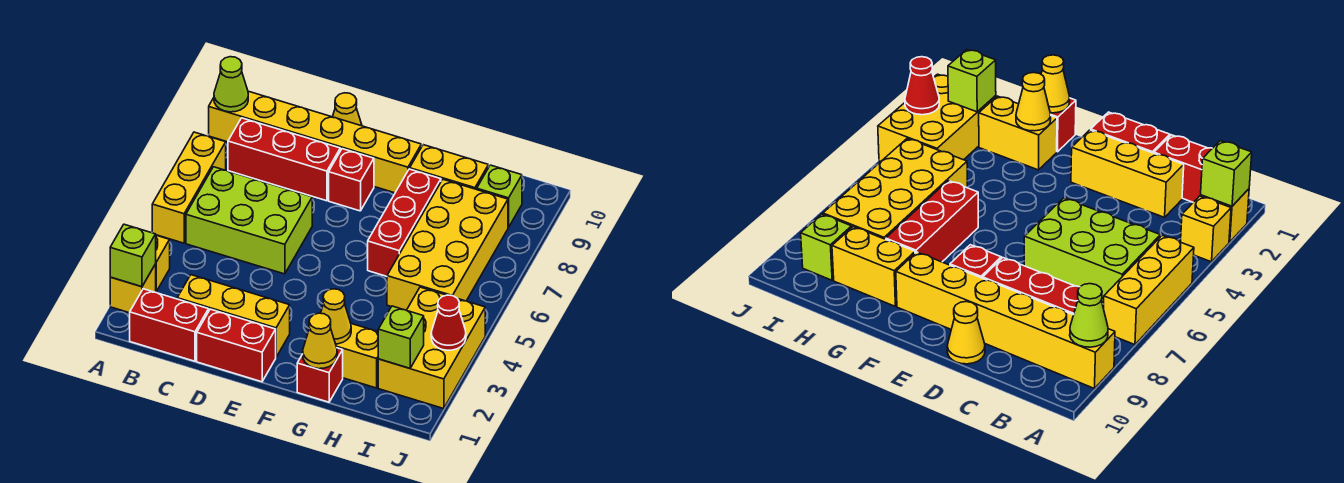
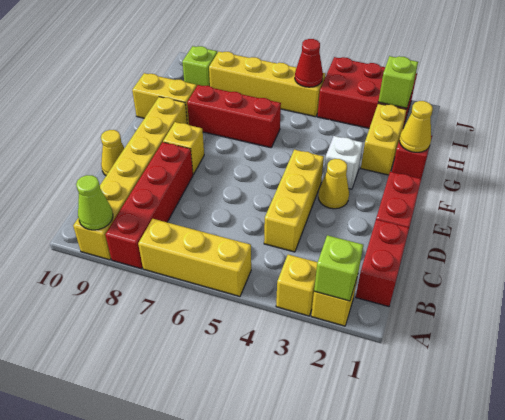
lime 2x3 brick [186,167,312,274] -> none
red 1x3 brick [228,118,340,201] -> red 1x4 brick [105,142,193,269]
yellow 1x3 brick [177,275,290,357] -> yellow 1x3 brick moved to [264,150,324,252]
red 1x1 brick [329,149,374,211] -> yellow 1x1 brick [163,122,204,175]
none -> white 1x1 brick [323,136,363,189]
yellow 1x1 cone [321,289,351,344] -> yellow 1x1 cone moved to [318,159,349,209]
yellow 1x2 brick [410,145,488,189] -> yellow 1x2 brick turned to [132,73,197,125]
yellow 2x4 brick [387,180,508,310] -> yellow 1x4 brick [209,52,326,117]
yellow 2x3 brick [378,287,485,409] -> red 2x3 brick [317,57,417,128]
red 1x1 cone [431,295,466,350] -> red 1x1 cone moved to [295,39,323,87]

